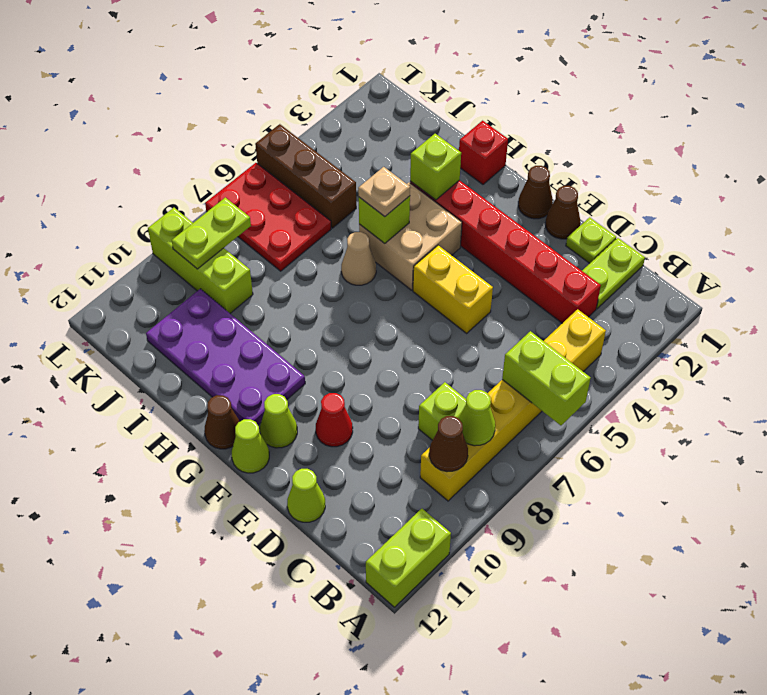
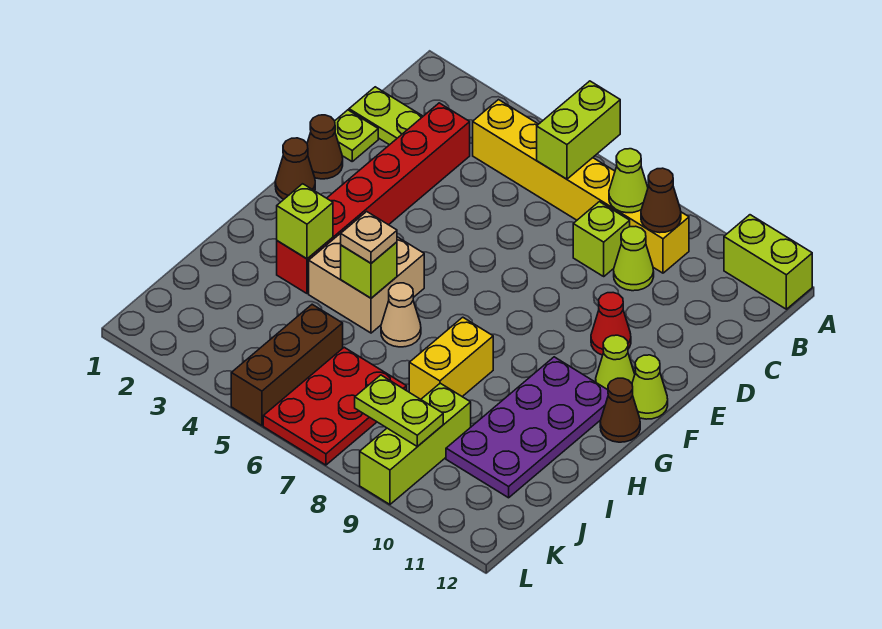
lime 1x1 cone [287,469,325,522] -> lime 1x1 cone moved to [614,226,654,291]
yellow 1x2 brick [413,245,493,333] -> yellow 1x2 brick moved to [409,317,493,399]
red 1x1 brick [459,121,508,184] -> none

